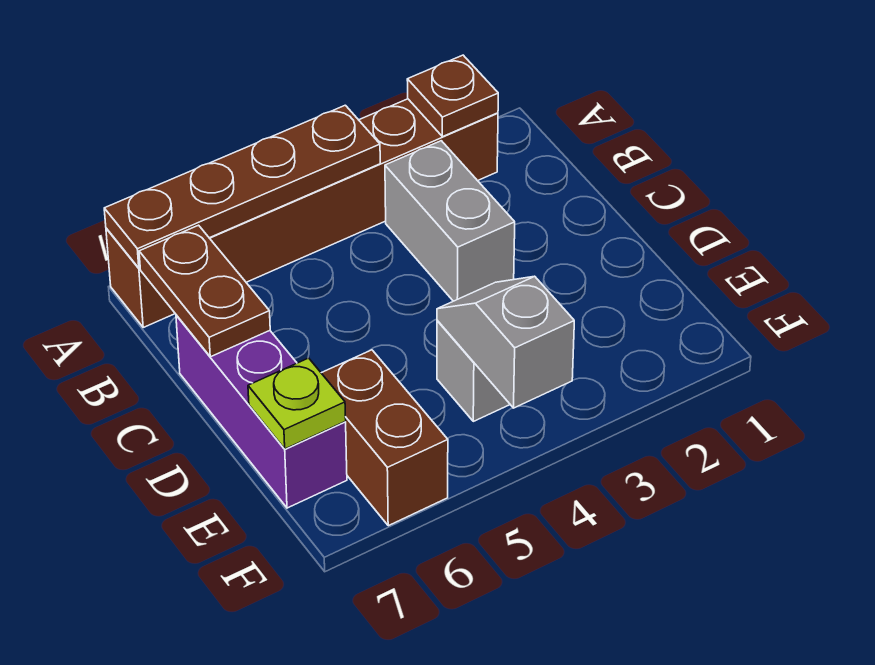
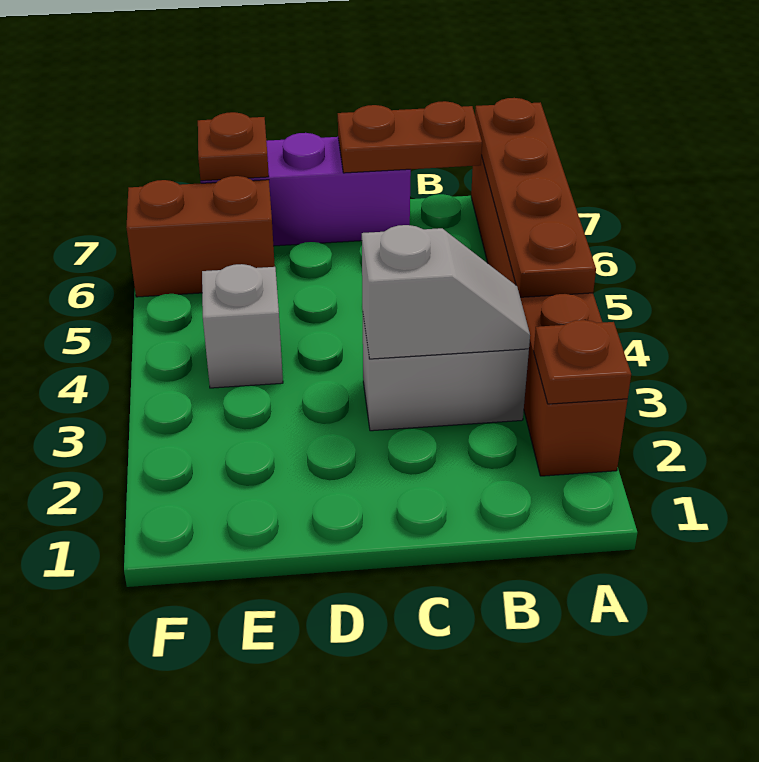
grey 1x2 slope [437,276,574,408] -> grey 1x2 slope moved to [362,225,530,359]
lime 1x1 plate [248,358,346,449] -> brown 1x1 plate [198,112,269,181]

